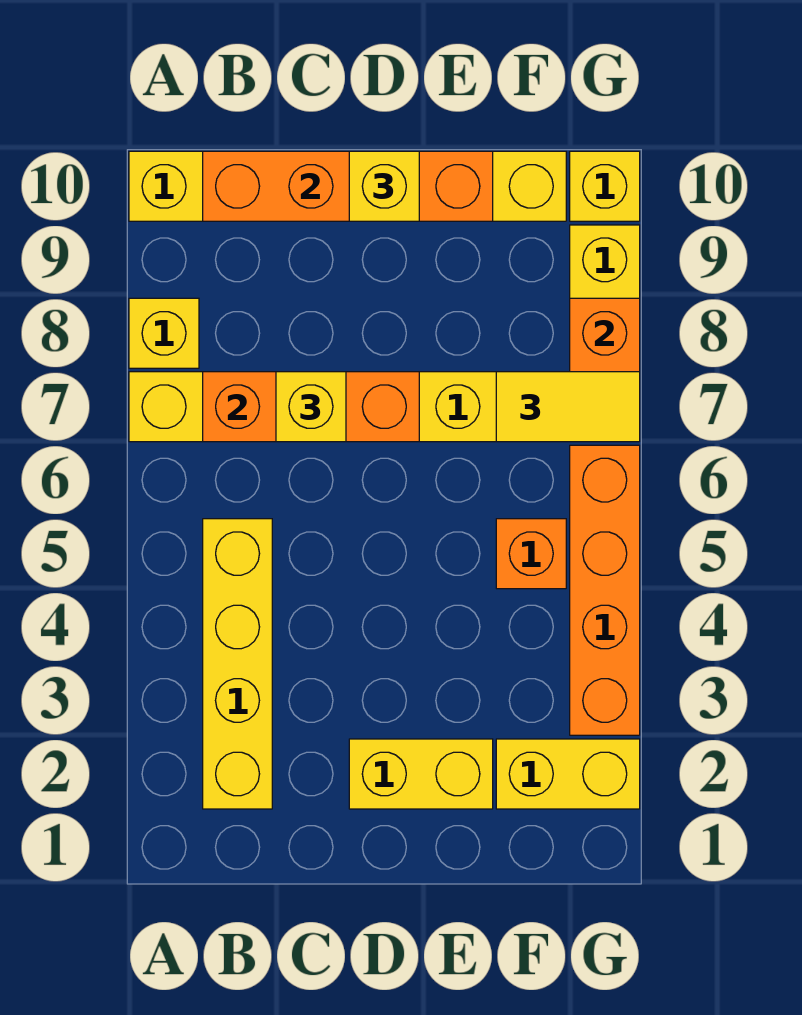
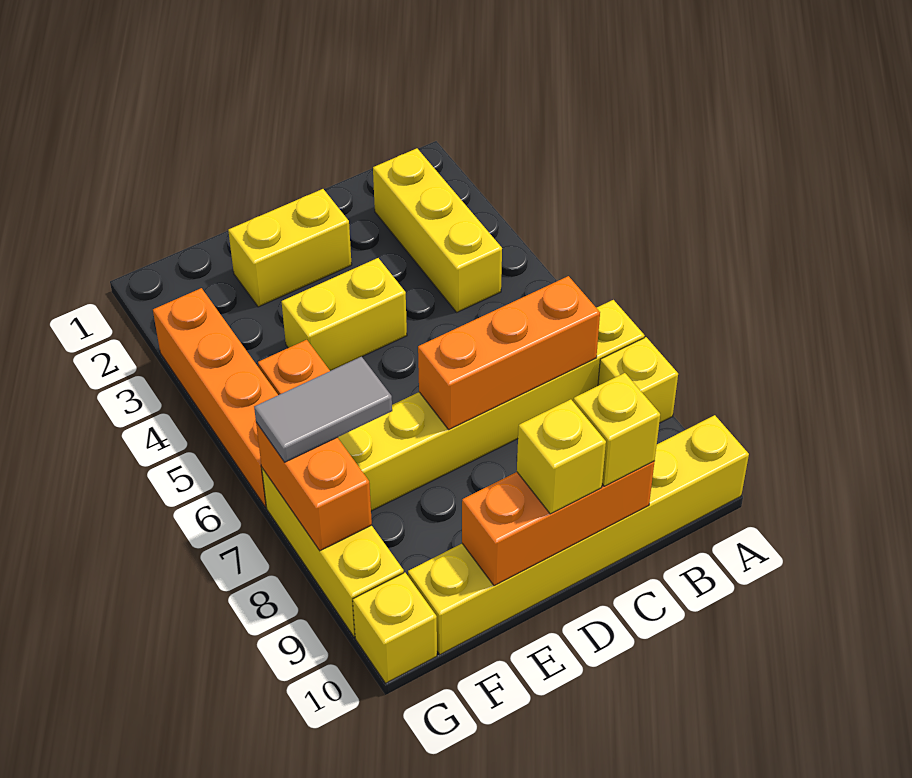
yellow 1x4 brick [203,519,272,809] -> yellow 1x3 brick [373,148,502,312]
orange 1x4 brick [203,151,493,221] -> orange 1x3 brick [462,461,655,586]
yellow 1x1 brick [276,372,346,442] -> yellow 1x1 brick moved to [573,373,660,486]
yellow 1x2 brick [496,739,640,809] -> yellow 1x2 brick moved to [282,258,407,371]
yellow 1x2 tile [496,372,640,442] -> grey 1x2 tile [254,357,392,462]

